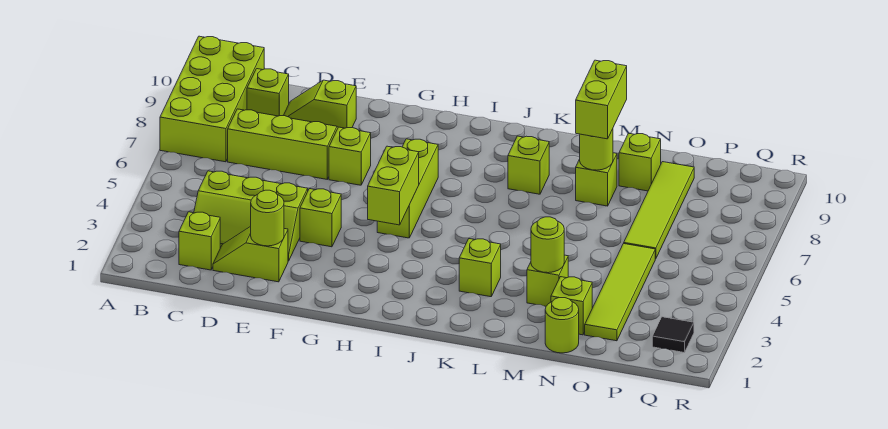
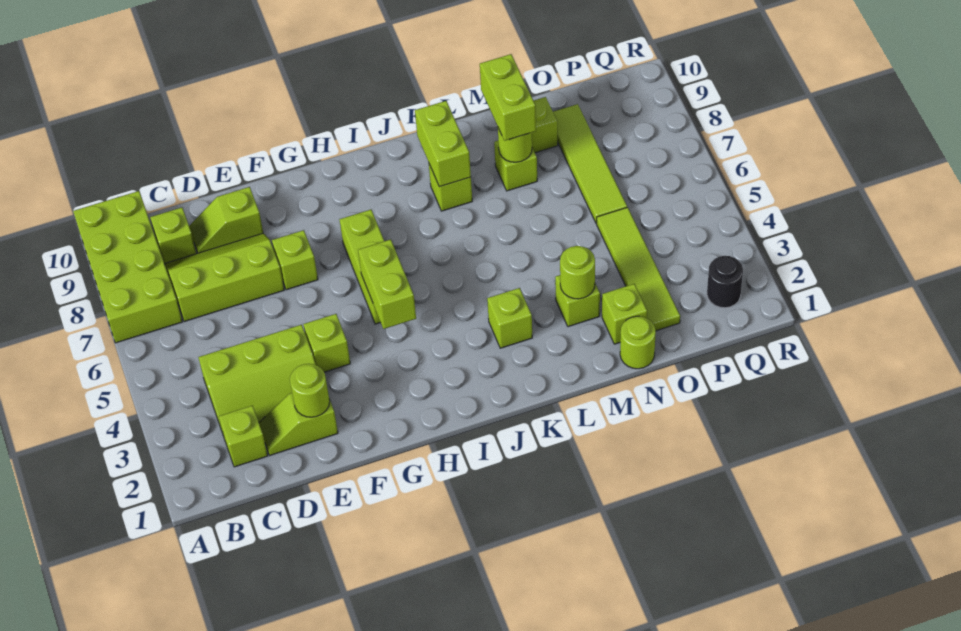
none -> lime 1x2 brick [415,101,471,187]
black 1x1 tile [652,317,694,353] -> black 1x1 round brick [707,256,743,308]

